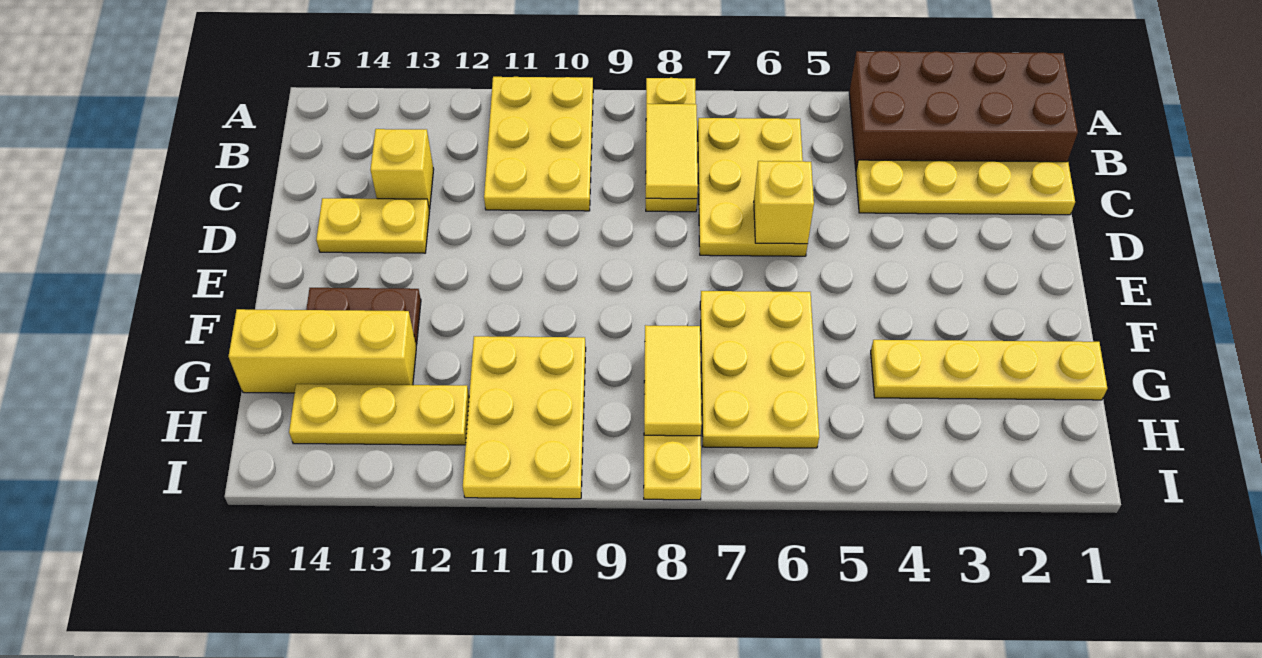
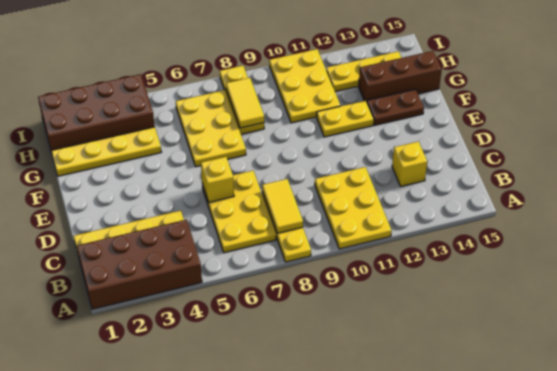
yellow 1x2 plate [316,198,430,253] -> yellow 1x2 plate moved to [317,101,374,137]
yellow 1x3 brick [229,309,416,393] -> brown 1x3 brick [359,51,442,101]
none -> brown 2x4 brick [38,74,155,150]

